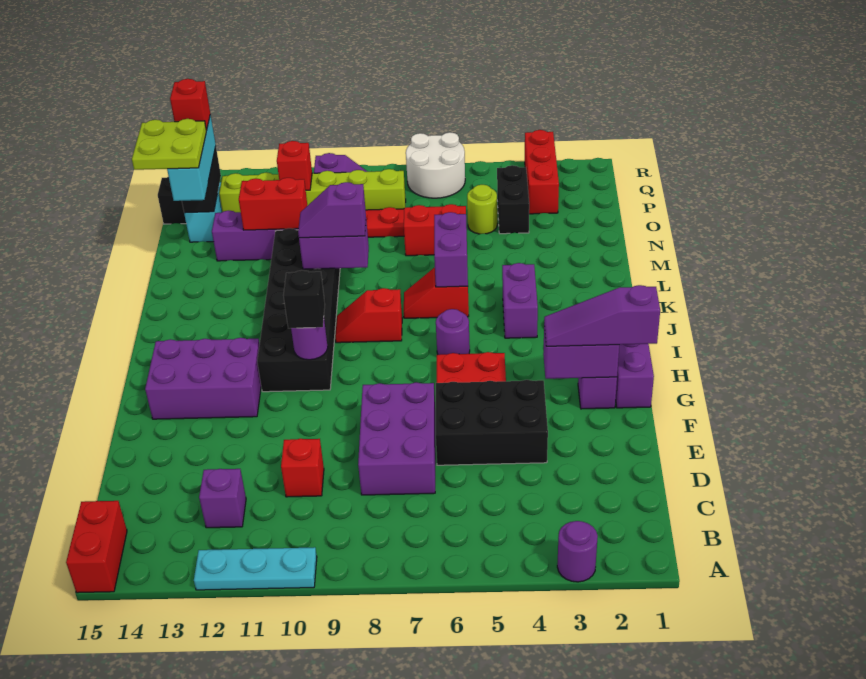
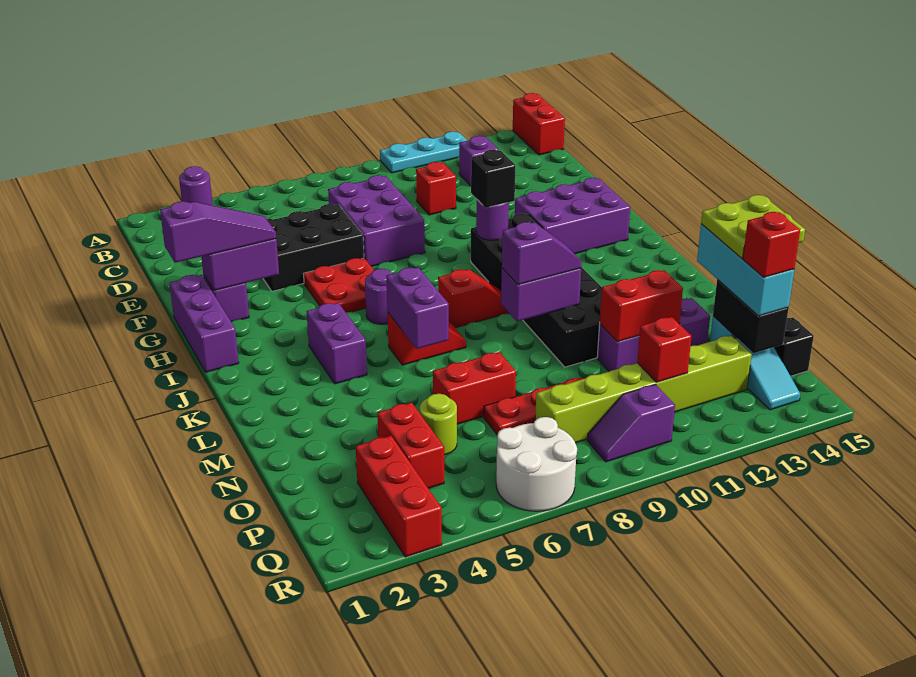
black 1x2 brick [497,165,529,234] -> red 1x2 brick [377,403,444,488]

